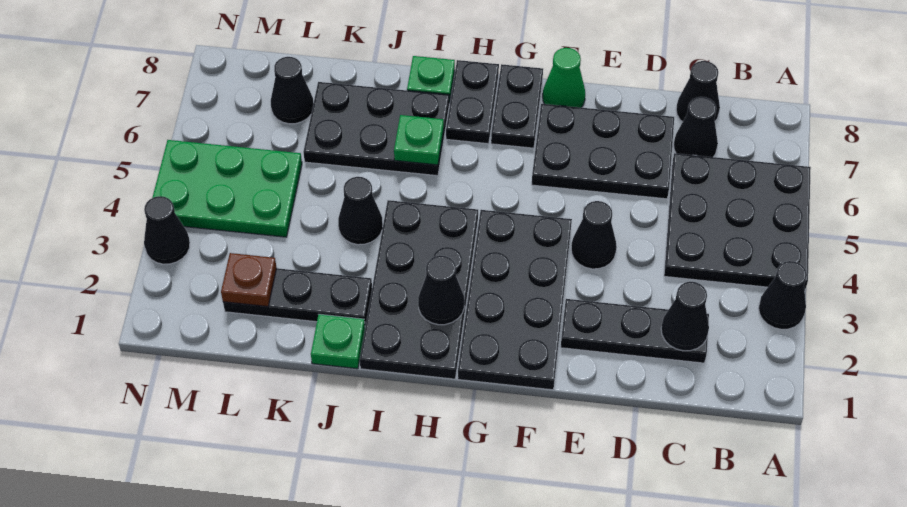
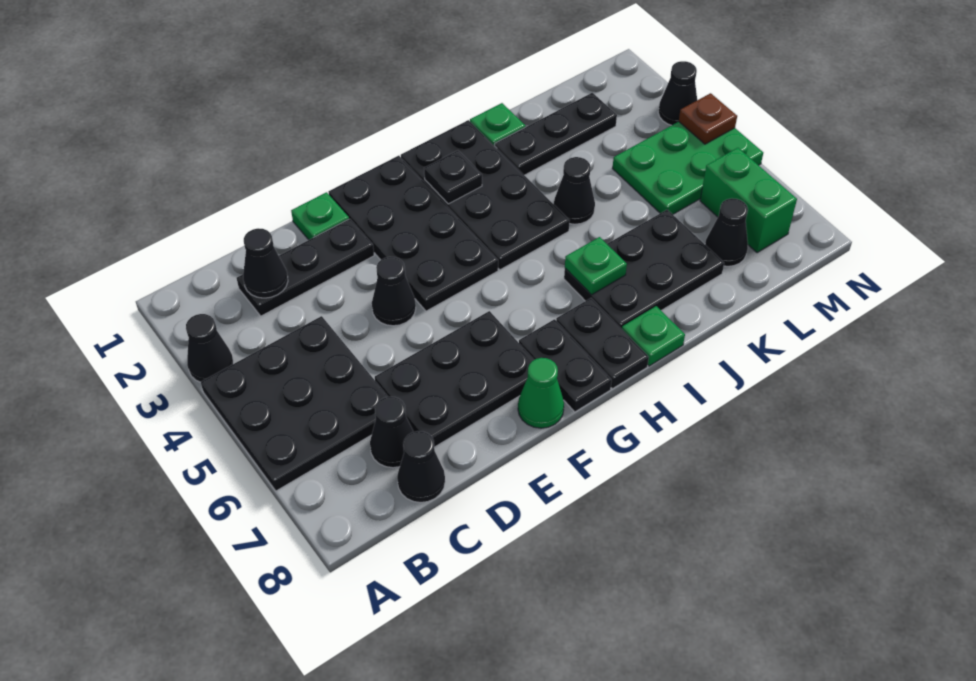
none -> green 1x1 plate [291,192,349,240]
black 1x1 cone [418,256,464,325] -> black 1x1 plate [424,150,482,204]
brown 1x1 plate [221,253,276,307] -> brown 1x1 plate moved to [679,93,737,144]
none -> green 1x2 brick [700,148,797,253]

